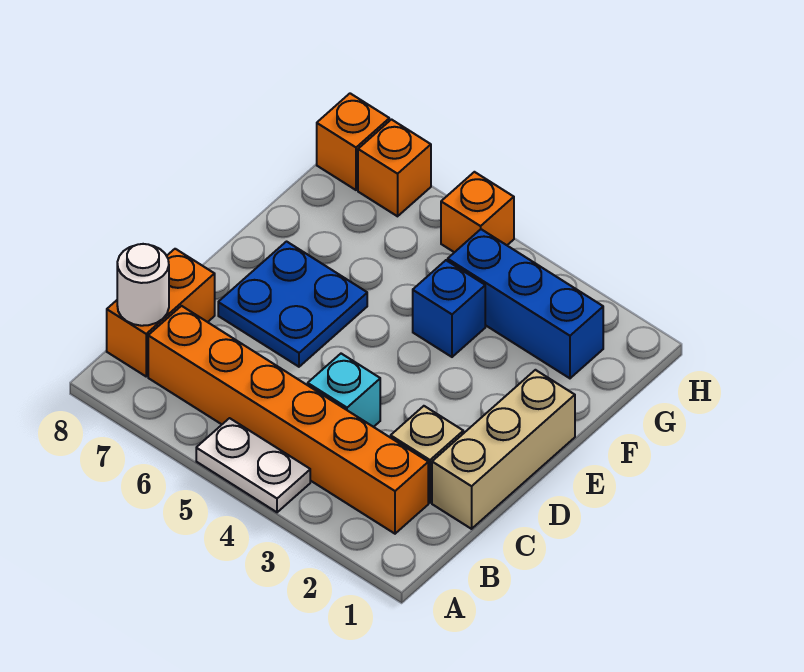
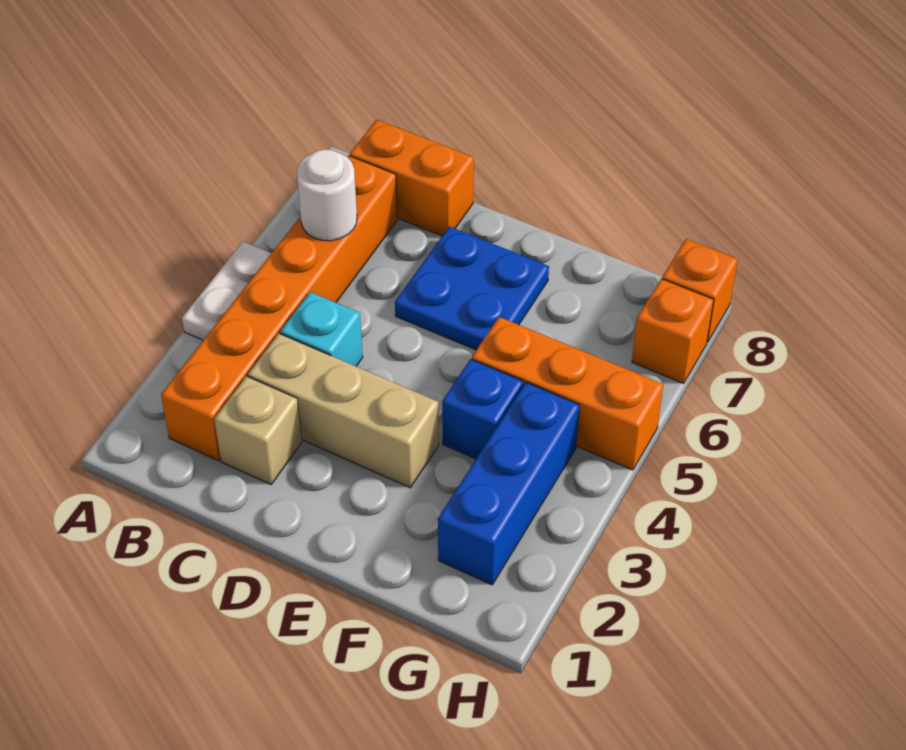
white 1x1 round brick [117,244,169,326] -> white 1x1 round brick moved to [297,149,357,241]
tan 1x3 brick [432,370,575,529] -> tan 1x3 brick moved to [248,333,439,488]
orange 1x1 brick [441,172,514,252] -> orange 1x3 brick [472,317,663,470]

